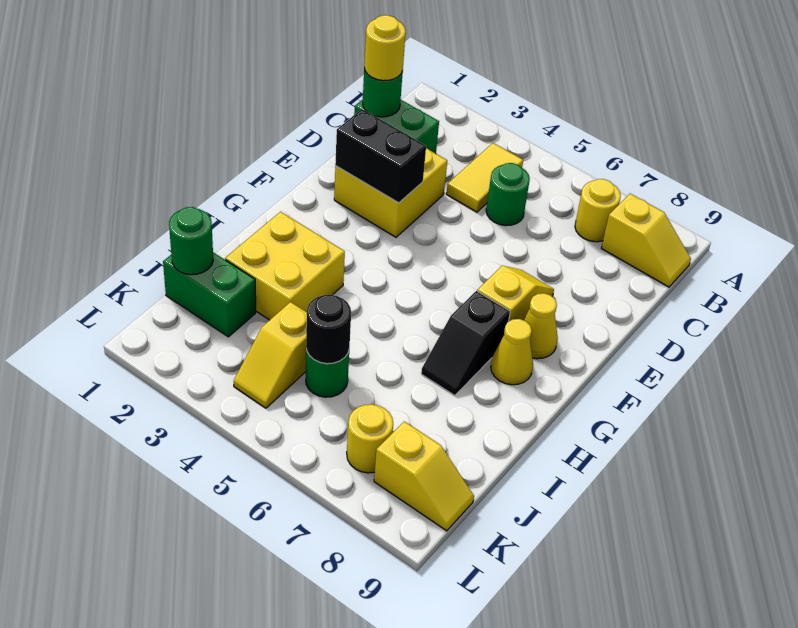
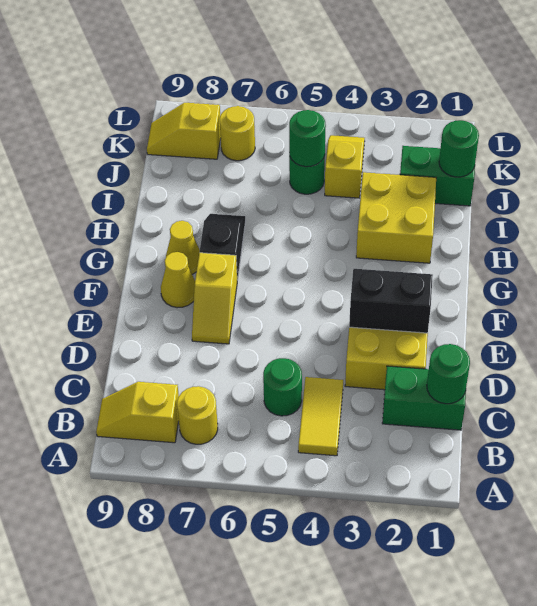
yellow 1x1 round brick [364,15,406,81] -> none
black 1x1 round brick [306,295,351,364] -> green 1x1 round brick [289,110,326,167]

